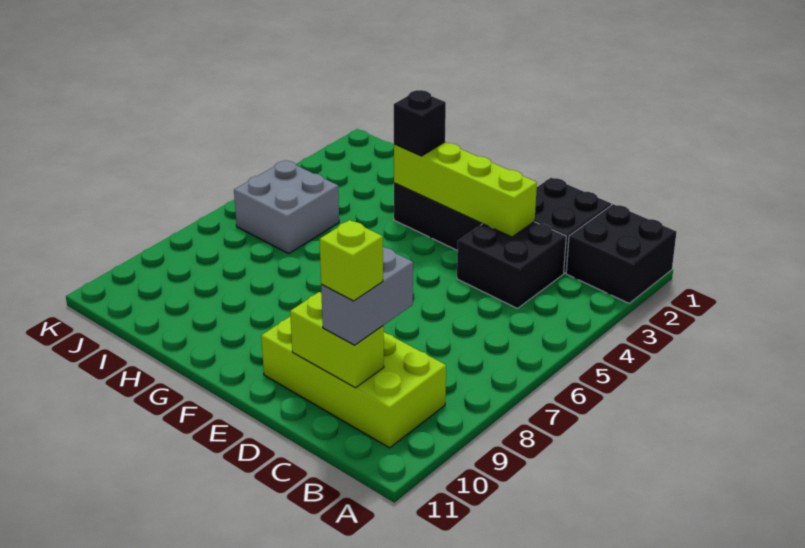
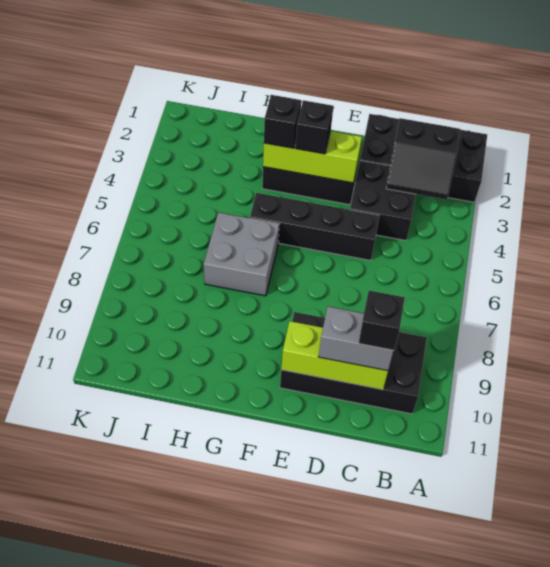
none -> black 2x2 slope [386,118,460,200]
lime 2x4 brick [261,317,446,448] -> black 2x4 brick [280,312,427,414]
grey 1x2 brick [321,247,413,345] -> grey 1x2 brick turned to [318,307,394,371]
lime 1x2 brick [290,292,384,388] -> lime 1x3 brick [281,321,388,390]
lime 1x1 brick [319,220,383,301] -> black 1x1 brick [358,291,405,350]
lime 1x4 brick [394,142,537,237] -> lime 1x3 brick [263,131,362,183]
none -> black 1x4 brick [250,193,380,260]
none -> black 1x1 brick [295,100,333,154]
grey 2x2 brick [234,160,339,254] -> grey 2x2 brick moved to [204,212,279,296]

